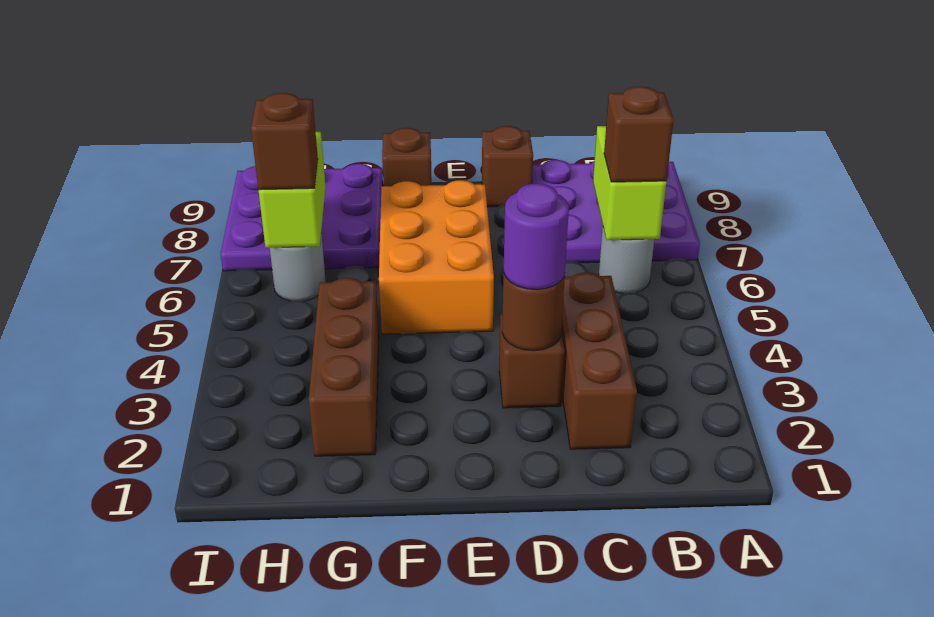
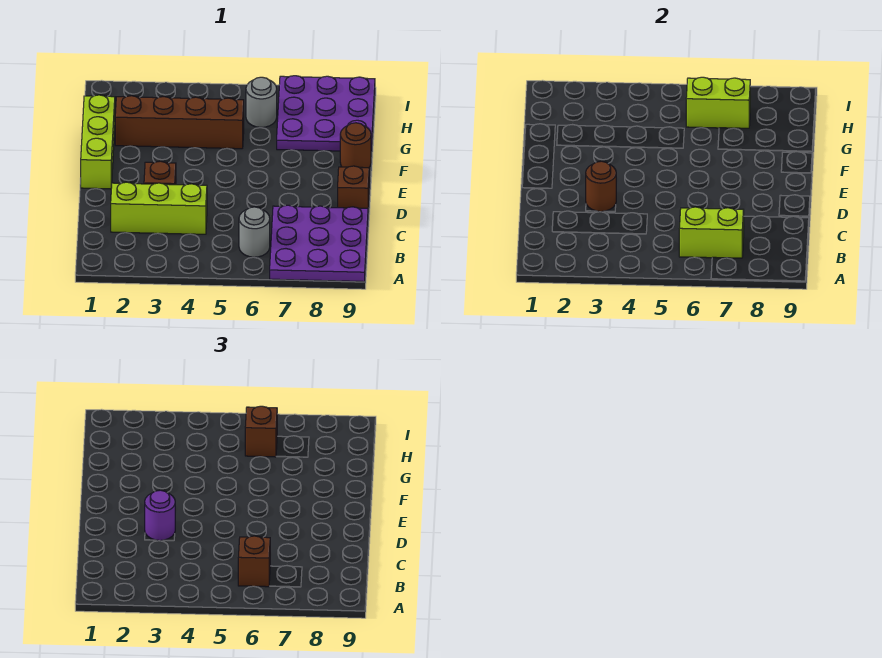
brown 1x3 brick [561,272,637,449] -> lime 1x3 brick [111,182,207,234]
none -> lime 1x3 brick [81,95,115,189]
orange 2x3 brick [379,180,494,334] -> none
brown 1x1 brick [382,128,432,186] -> brown 1x1 round brick [340,123,371,168]
brown 1x3 brick [309,278,379,456] -> brown 1x4 brick [115,96,244,149]

